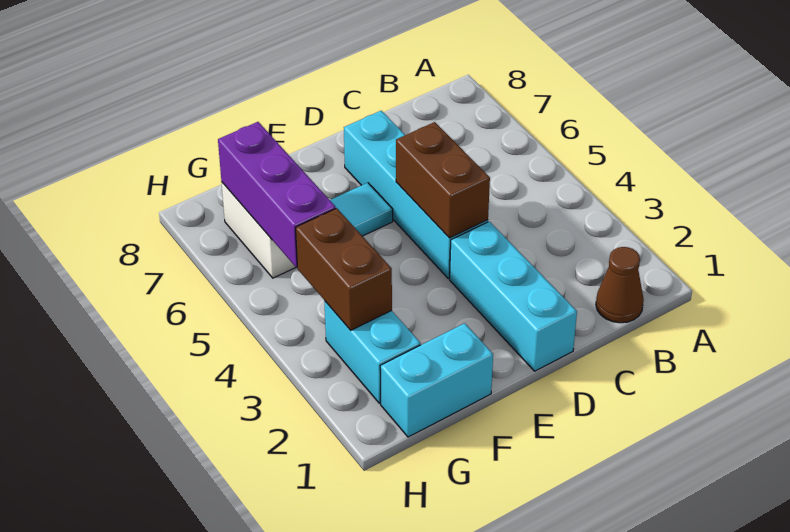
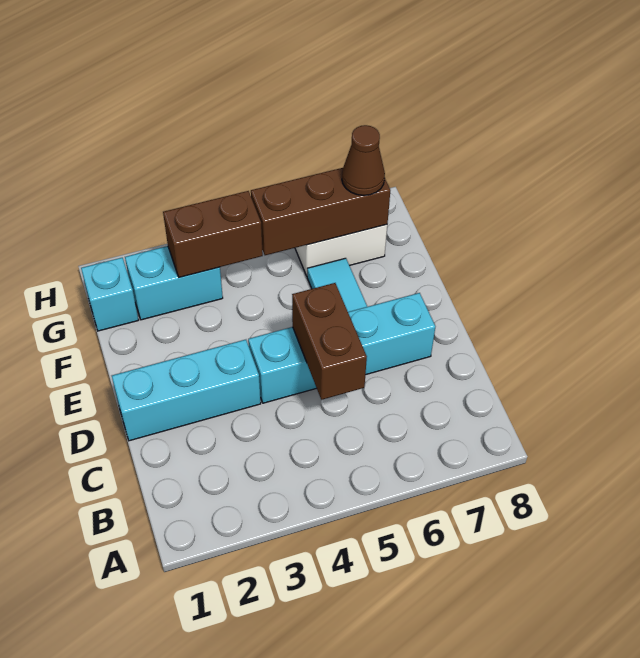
brown 1x1 cone [596,247,644,323] -> brown 1x1 cone moved to [342,125,385,195]
brown 1x2 brick [396,122,490,238] -> brown 1x2 brick turned to [292,283,367,400]
cyan 1x2 brick [380,323,493,437] -> cyan 1x1 brick [81,258,138,331]
purple 1x3 brick [218,122,336,268] -> brown 1x3 brick [251,168,390,255]

